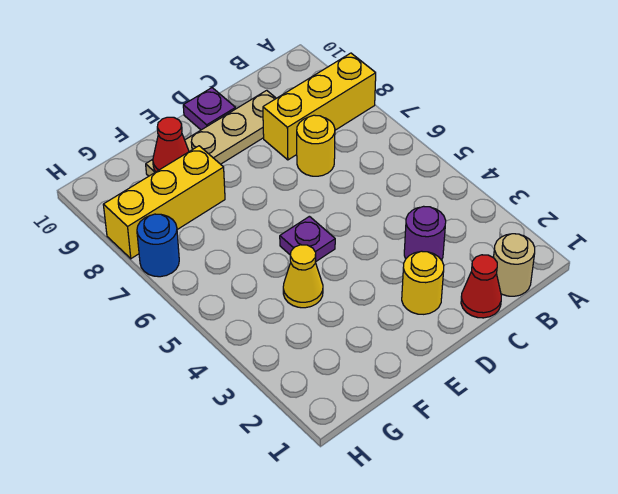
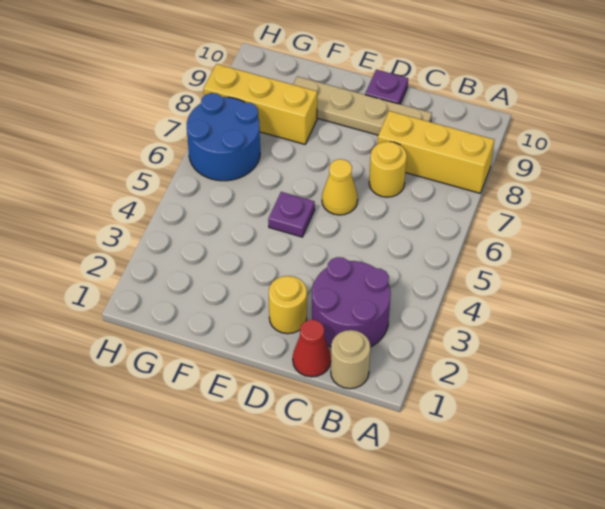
purple 1x1 round brick [404,206,446,260] -> purple 2x2 round brick [312,257,391,347]
yellow 1x1 cone [283,245,323,308] -> yellow 1x1 cone moved to [322,159,358,215]
red 1x1 cone [153,117,189,172] -> none
blue 1x1 round brick [137,214,179,277] -> blue 2x2 round brick [187,93,260,181]

